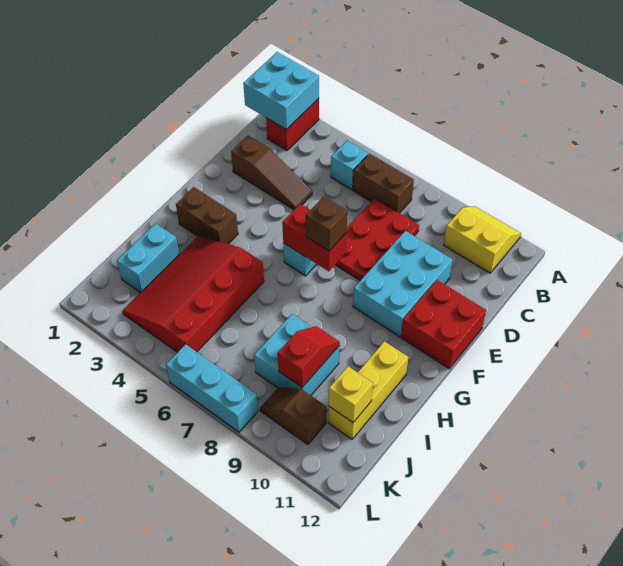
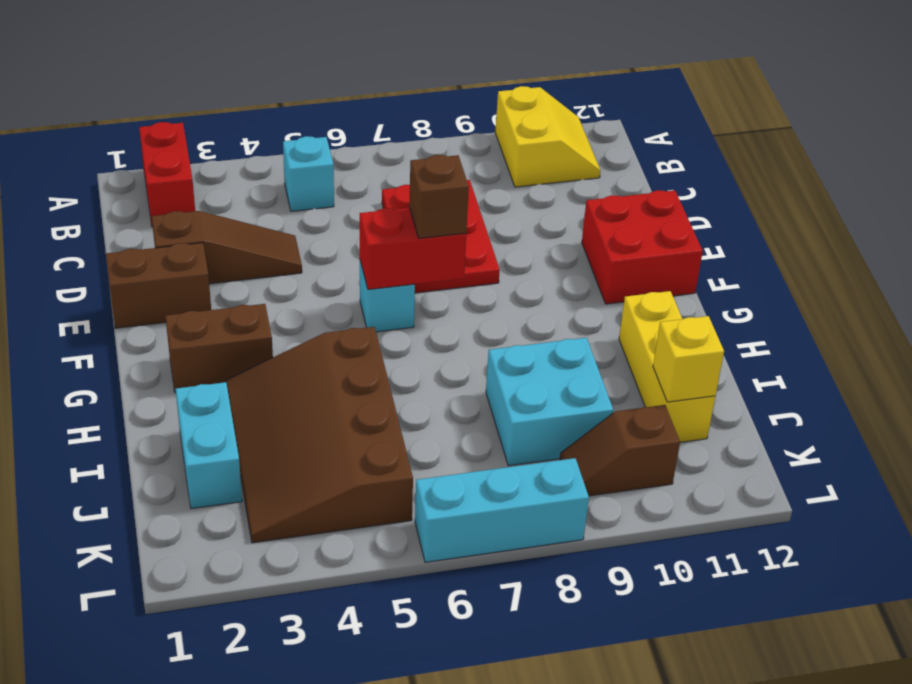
cyan 2x2 brick [243,52,319,130] -> none
yellow 2x2 slope [444,206,521,273] -> yellow 2x2 slope turned to [495,86,601,187]
brown 1x2 brick [353,154,414,213] -> brown 1x2 brick moved to [106,243,211,328]
cyan 2x3 brick [353,231,453,337] -> none
red 3x4 slope [123,235,264,353] -> brown 3x4 slope [226,327,413,543]
red 1x2 slope [277,326,340,387] -> none

